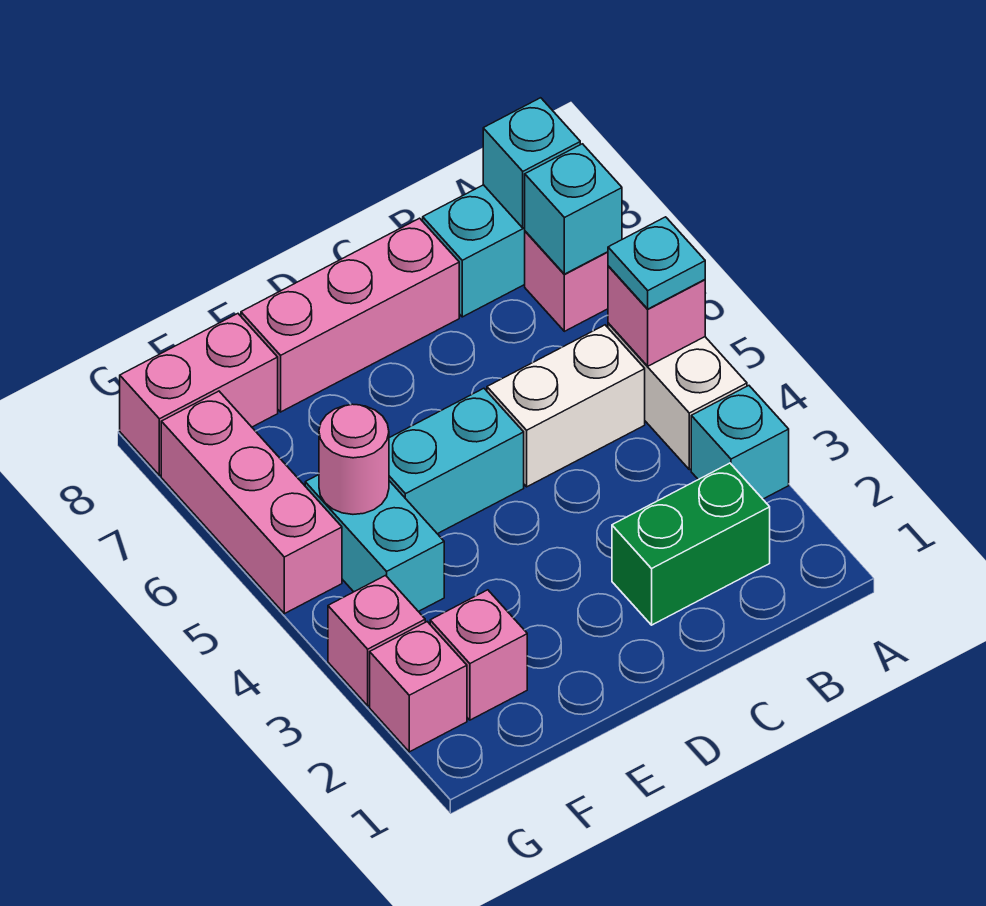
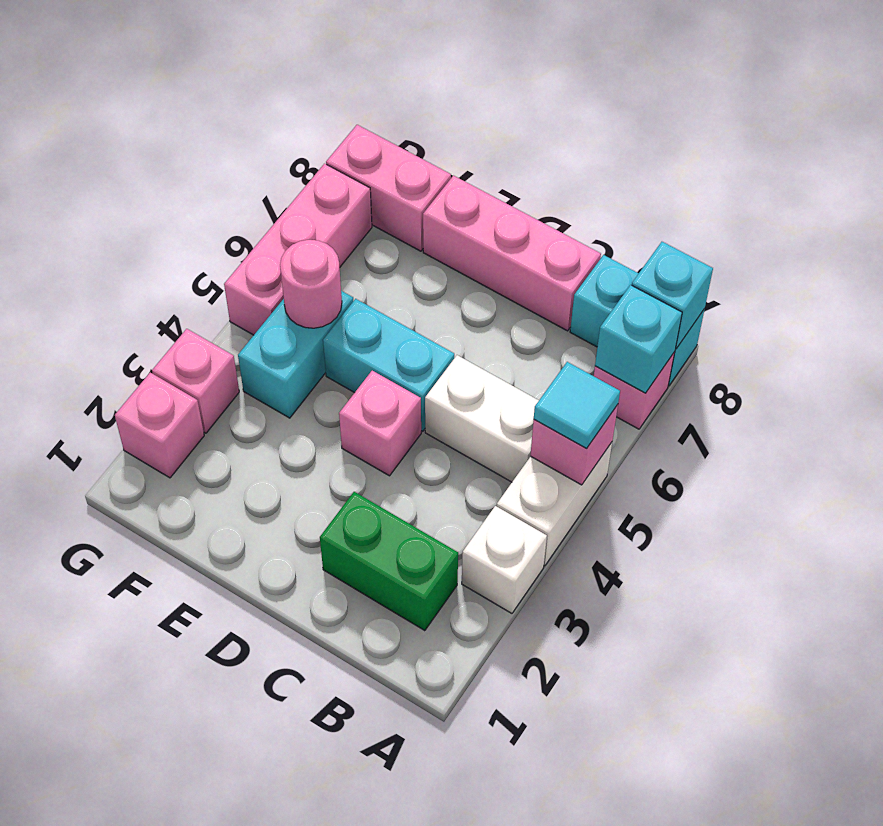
cyan 1x1 brick [691,386,789,499] -> white 1x1 brick [462,506,547,613]
cyan 1x1 plate [608,217,705,309] -> cyan 1x1 tile [534,362,620,449]
pink 1x1 brick [430,590,527,720] -> pink 1x1 brick moved to [339,371,421,476]

